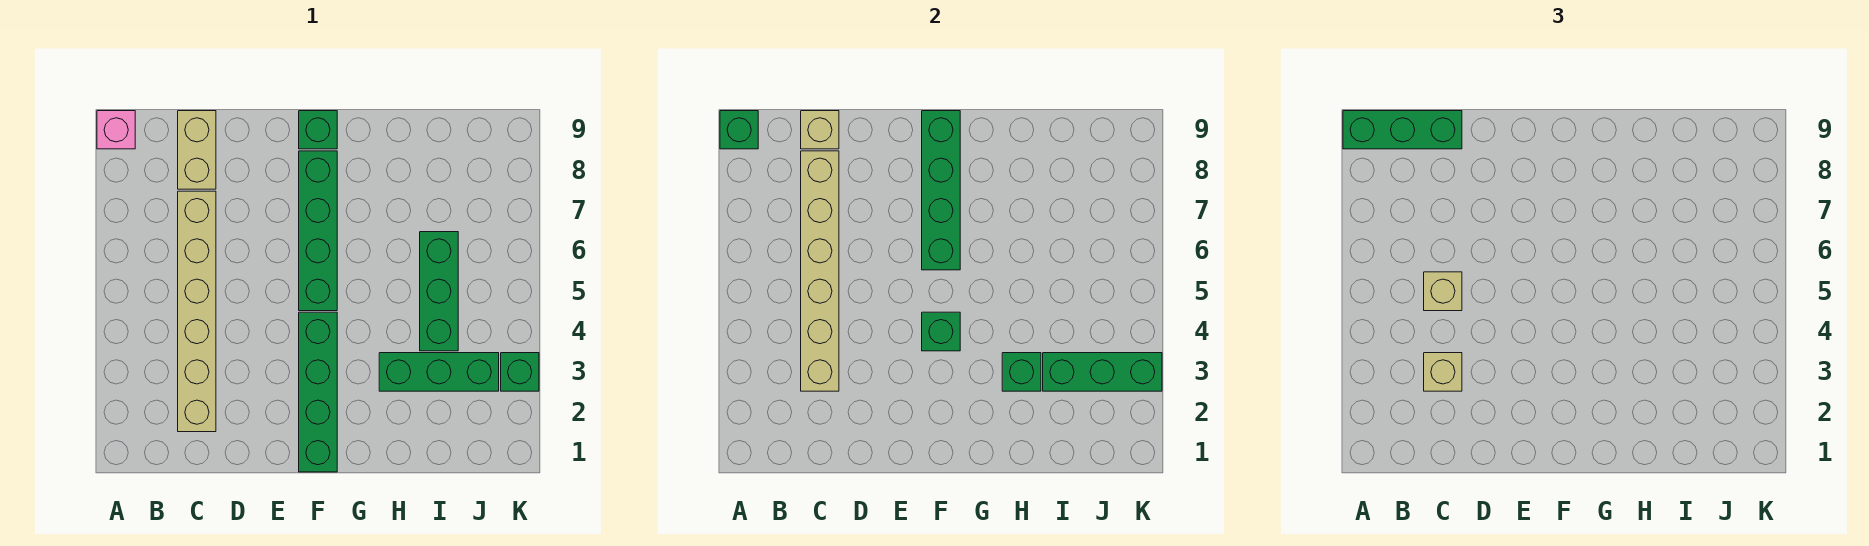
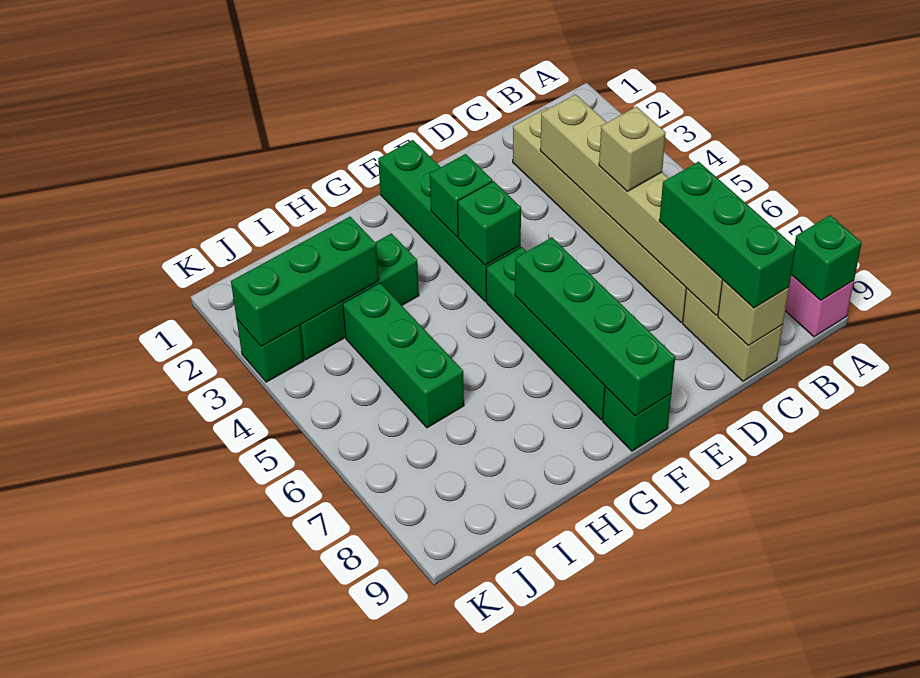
green 1x3 brick [1343,111,1462,149] -> green 1x3 brick turned to [659,162,796,308]
tan 1x1 brick [1424,353,1462,391] -> none
green 1x1 brick [1002,353,1041,391] -> green 1x1 brick moved to [430,154,492,237]

